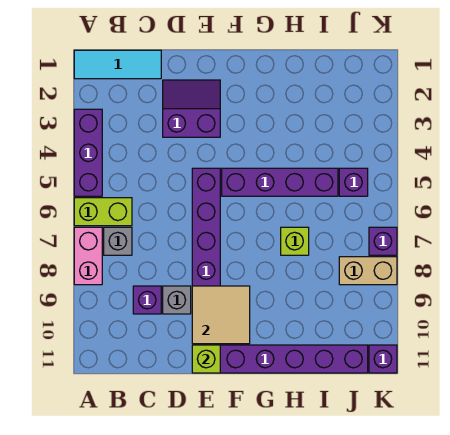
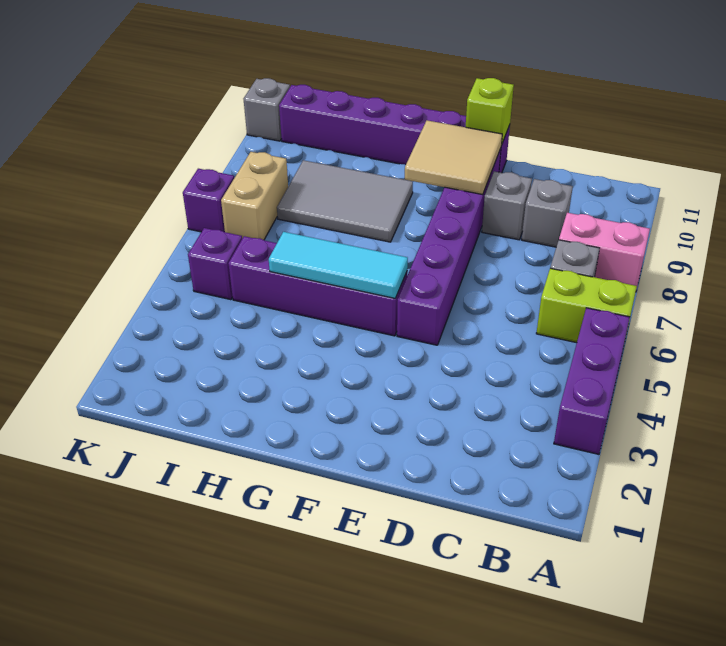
cyan 1x3 tile [74,50,161,79] -> cyan 1x3 tile moved to [269,232,408,298]
pink 1x2 brick [74,227,102,285] -> pink 1x2 brick turned to [559,213,650,290]
purple 1x1 brick [133,286,161,314] -> grey 1x1 brick [522,179,573,247]
purple 2x2 slope [163,80,220,137] -> none
none -> grey 2x3 tile [277,160,413,242]
lime 1x1 brick [281,227,309,255] -> none
tan 1x2 brick [339,257,397,285] -> tan 1x2 brick turned to [221,152,288,240]
purple 1x1 brick [369,345,397,373] -> grey 1x1 brick [244,78,290,141]

